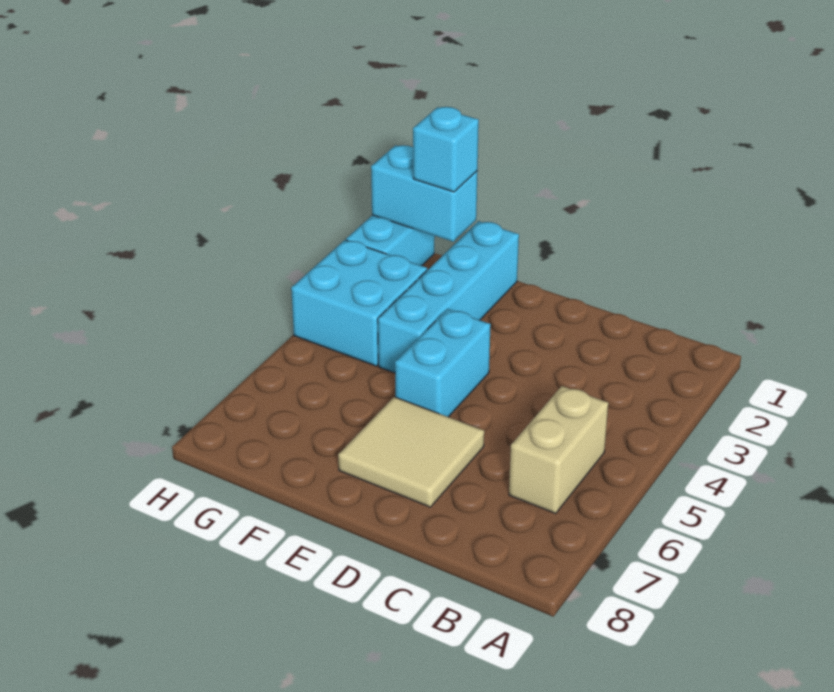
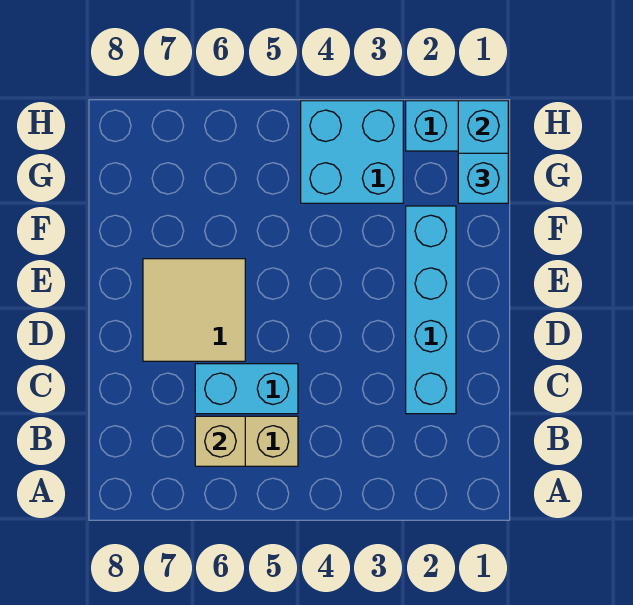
none -> tan 1x1 brick [195,416,245,466]
cyan 1x2 brick [395,309,491,417] -> cyan 1x2 brick moved to [195,364,298,414]
cyan 1x4 brick [378,221,519,373] -> cyan 1x4 brick turned to [406,206,456,414]

